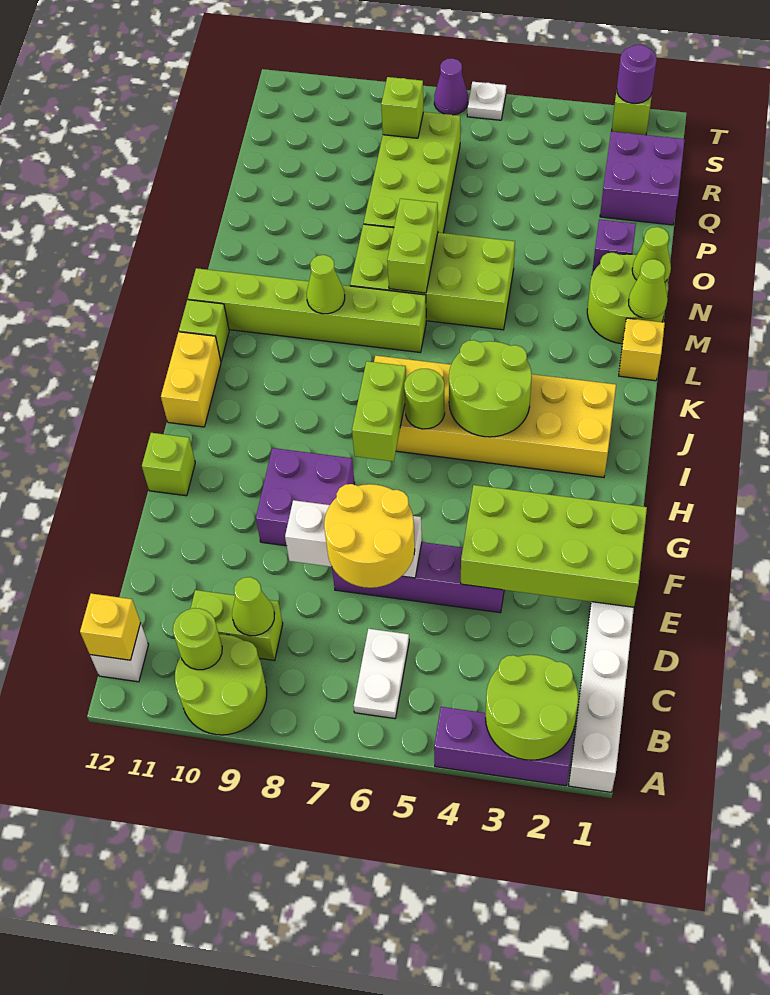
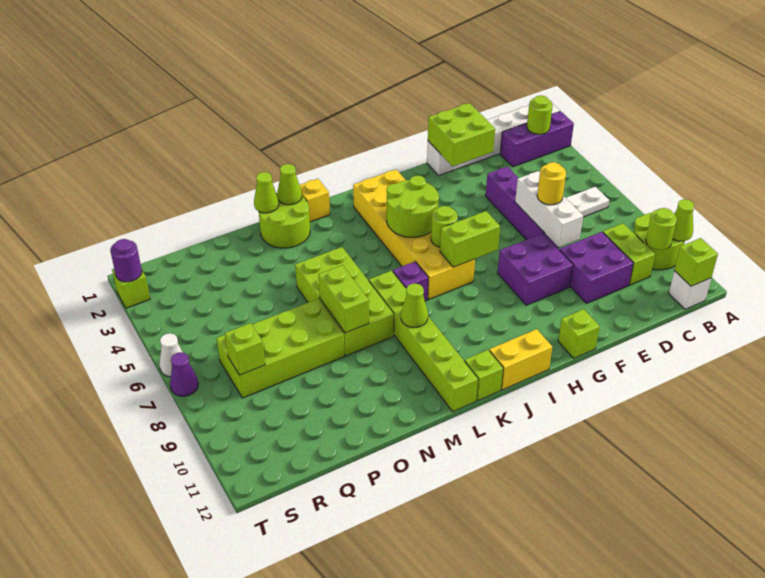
purple 1x3 brick [434,707,574,786] -> purple 1x3 brick turned to [500,111,574,167]
lime 2x2 round brick [486,655,578,760] -> lime 1x1 round brick [527,96,553,134]
yellow 1x1 brick [80,594,141,660] -> lime 1x1 brick [674,238,718,286]
lime 1x1 cone [232,577,274,636] -> lime 1x1 cone moved to [672,199,694,241]
yellow 2x2 round brick [324,484,415,588] -> yellow 1x1 round brick [537,162,566,205]
lime 2x4 brick [461,485,647,607] -> lime 2x2 brick [428,103,495,166]
lime 1x2 brick [387,199,438,293] -> lime 1x2 brick turned to [318,265,369,333]
purple 1x1 brick [592,220,636,274] -> purple 1x1 brick moved to [393,261,429,301]
purple 2x2 brick [600,131,685,225] -> purple 2x2 brick moved to [559,232,633,303]
white 1x1 plate [467,82,506,120] -> white 1x1 cone [159,333,183,377]

